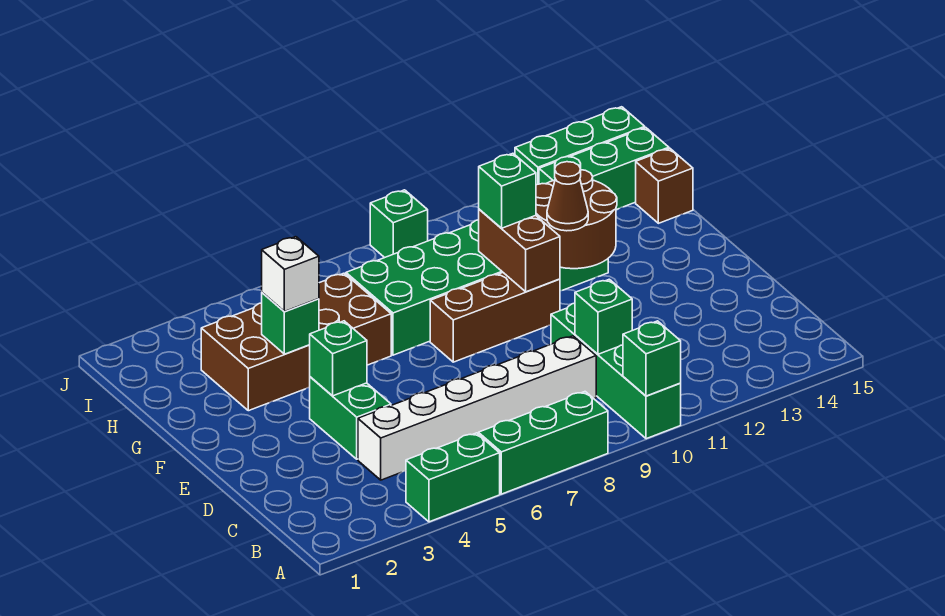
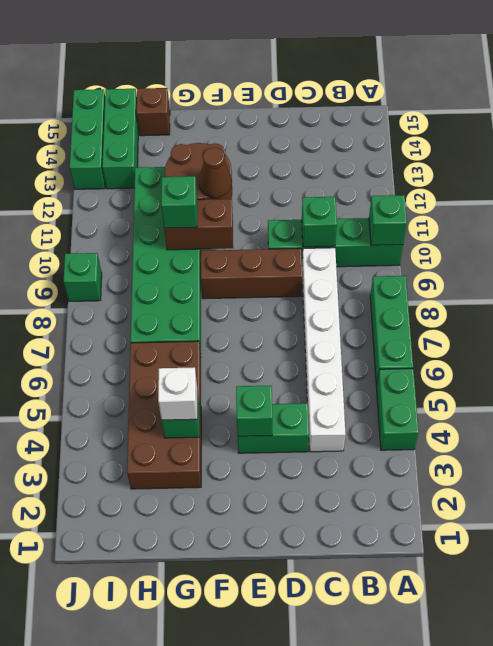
brown 1x3 brick [430,273,560,362] -> brown 1x3 brick turned to [201,248,302,299]

